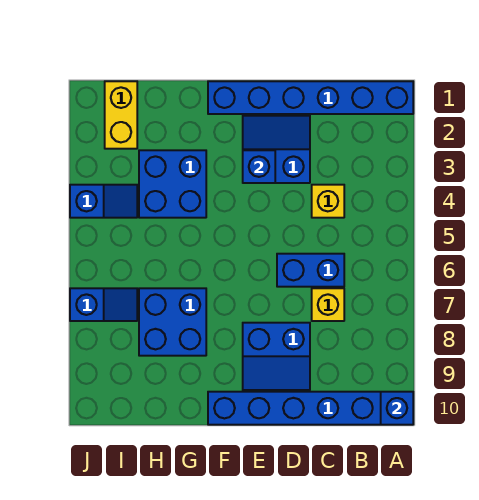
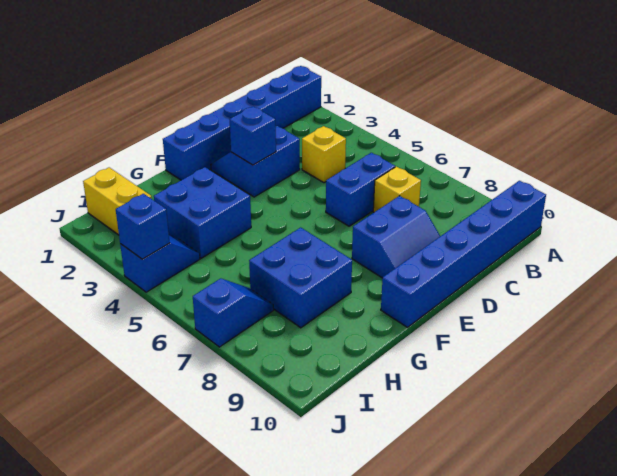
blue 1x1 brick [381,392,413,425] -> blue 1x1 brick moved to [116,194,170,259]

